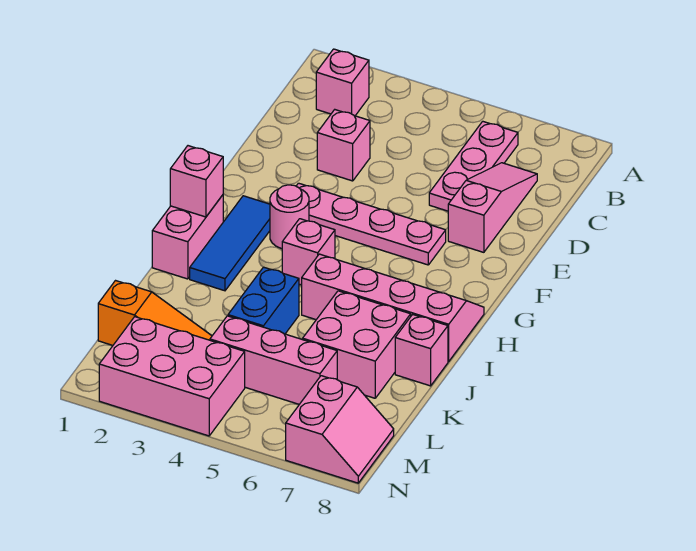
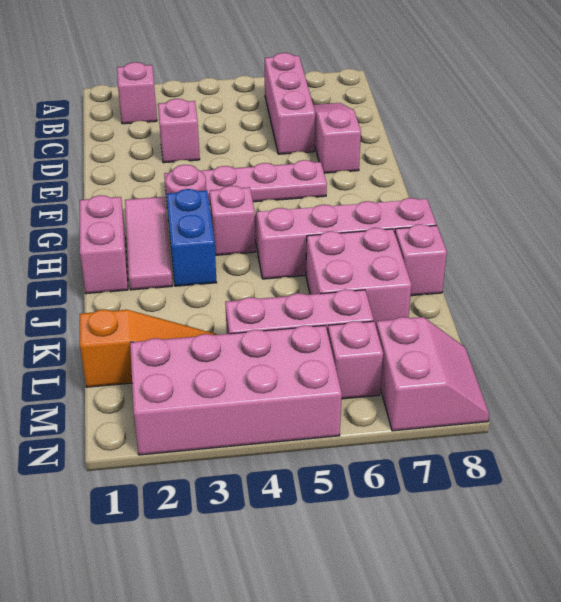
pink 1x3 plate [429,121,518,211] -> pink 1x3 brick [265,53,315,154]
blue 1x3 tile [190,196,270,291] -> pink 1x3 tile [125,197,172,290]
pink 1x1 brick [170,146,223,217] -> pink 1x1 brick moved to [328,321,383,399]
blue 1x2 brick [228,267,299,334] -> blue 1x2 brick moved to [166,189,216,286]
pink 2x3 brick [99,317,245,436] -> pink 2x4 brick [130,325,342,455]

